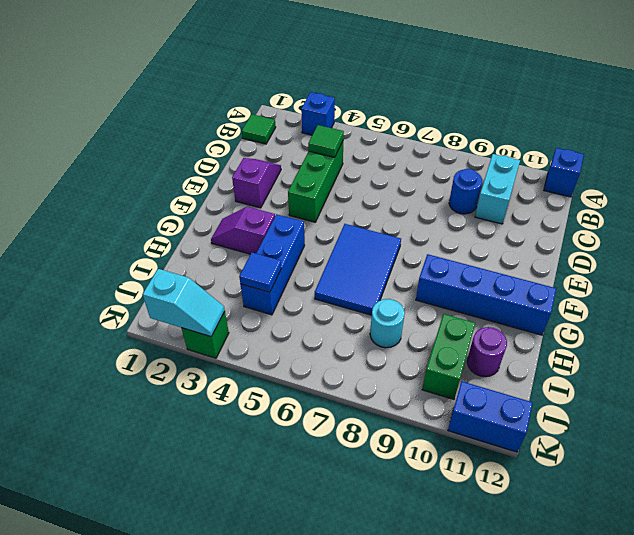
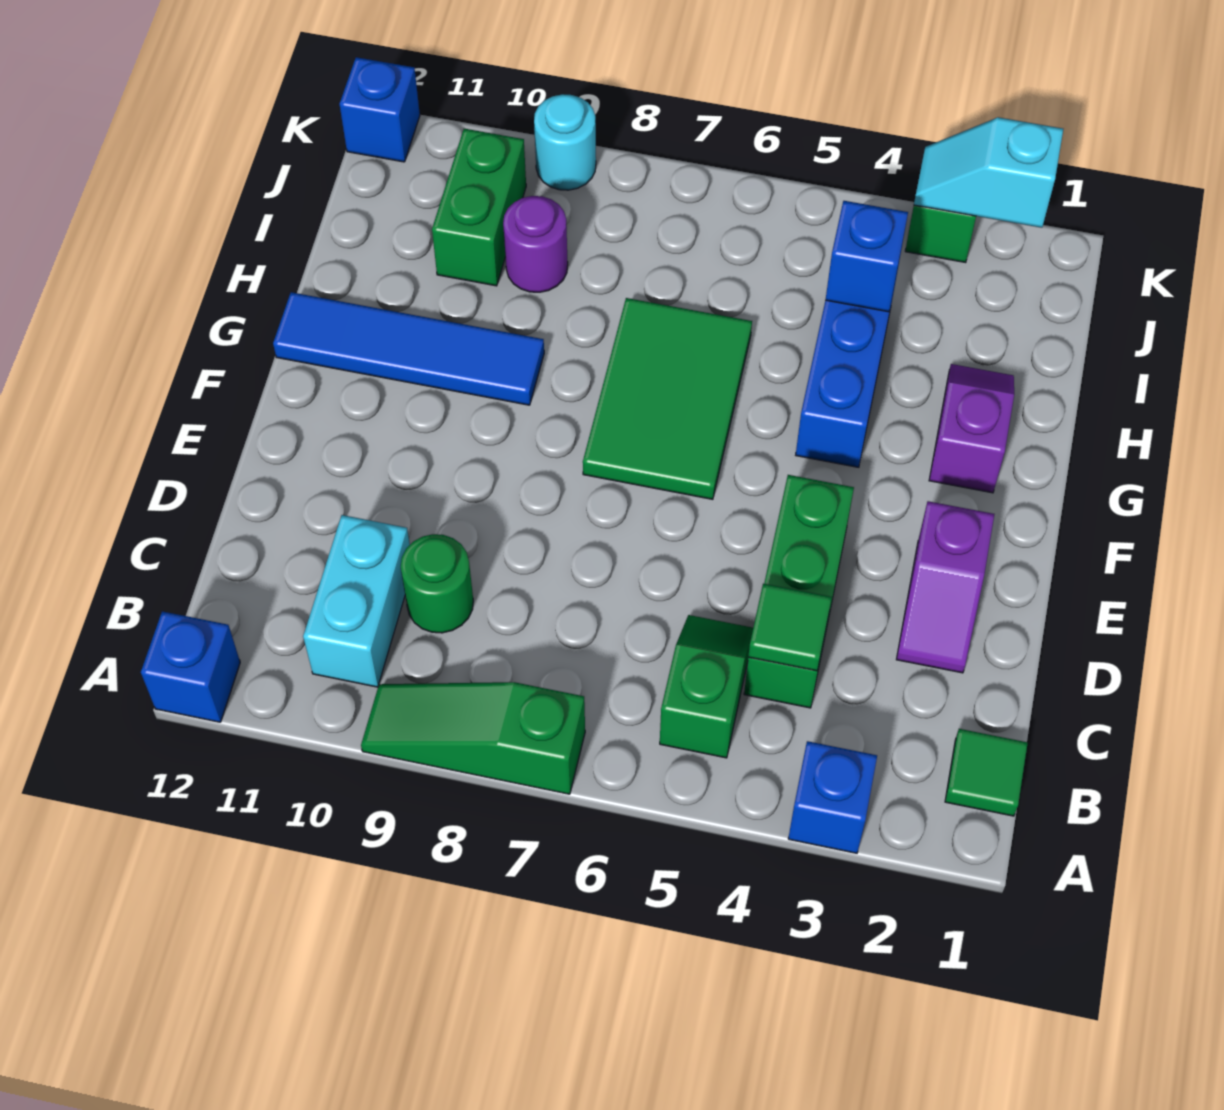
none -> green 1x3 slope [361,682,585,794]
none -> green 1x2 slope [660,615,753,758]
blue 1x1 round brick [449,169,482,214] -> green 1x1 round brick [401,534,473,633]
blue 2x3 tile [315,224,401,315] -> green 2x3 tile [583,298,752,499]
purple 1x2 slope [211,207,275,254] -> purple 1x2 slope turned to [929,364,1014,493]
blue 1x4 brick [416,254,556,335] -> blue 1x4 tile [273,292,544,405]
blue 1x1 tile [239,253,281,292] -> blue 1x1 brick [826,201,908,312]
cyan 1x1 round brick [370,299,405,348] -> cyan 1x1 round brick moved to [534,94,596,190]
purple 1x1 round brick [467,327,507,377] -> purple 1x1 round brick moved to [503,196,568,292]
blue 1x2 brick [448,381,533,452] -> blue 1x1 brick [340,57,420,162]

